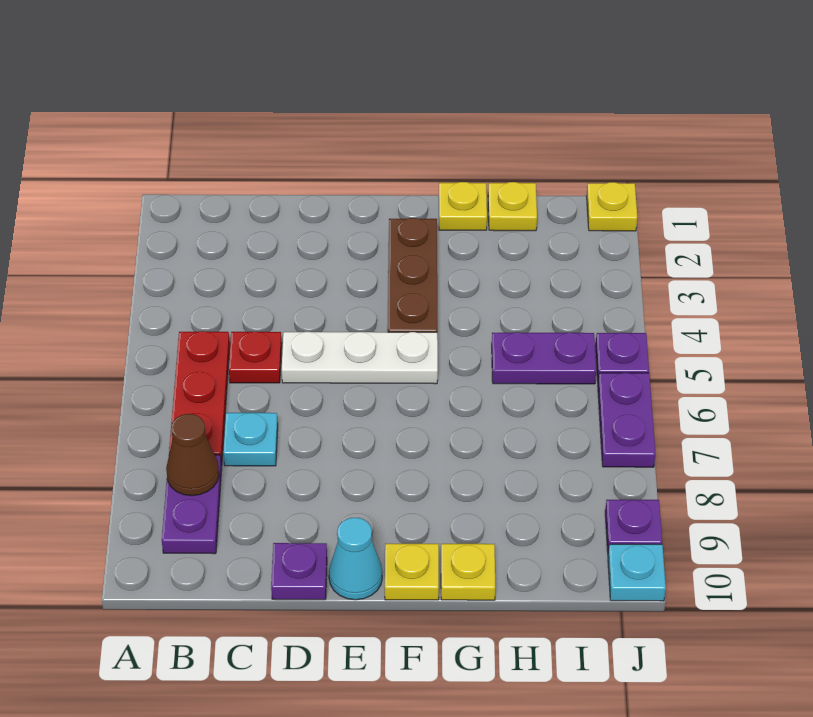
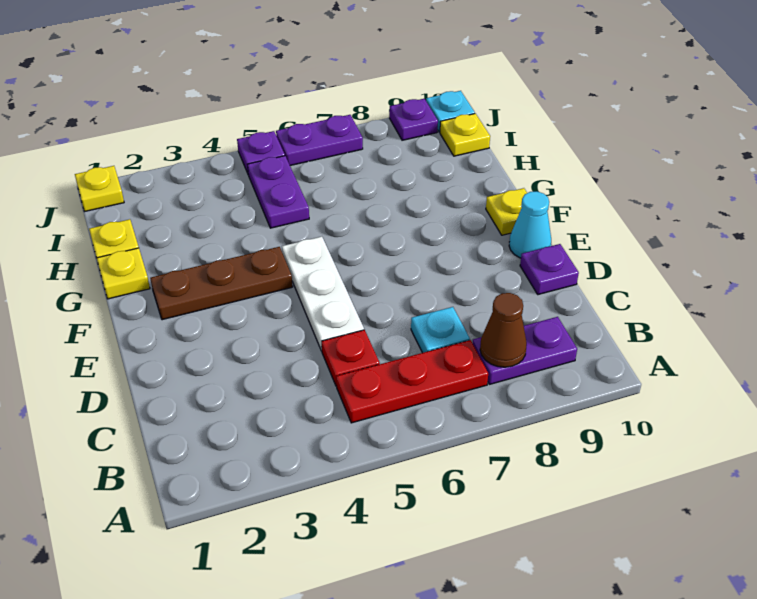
yellow 1x1 plate [441,544,495,600] -> yellow 1x1 plate moved to [440,114,490,156]

